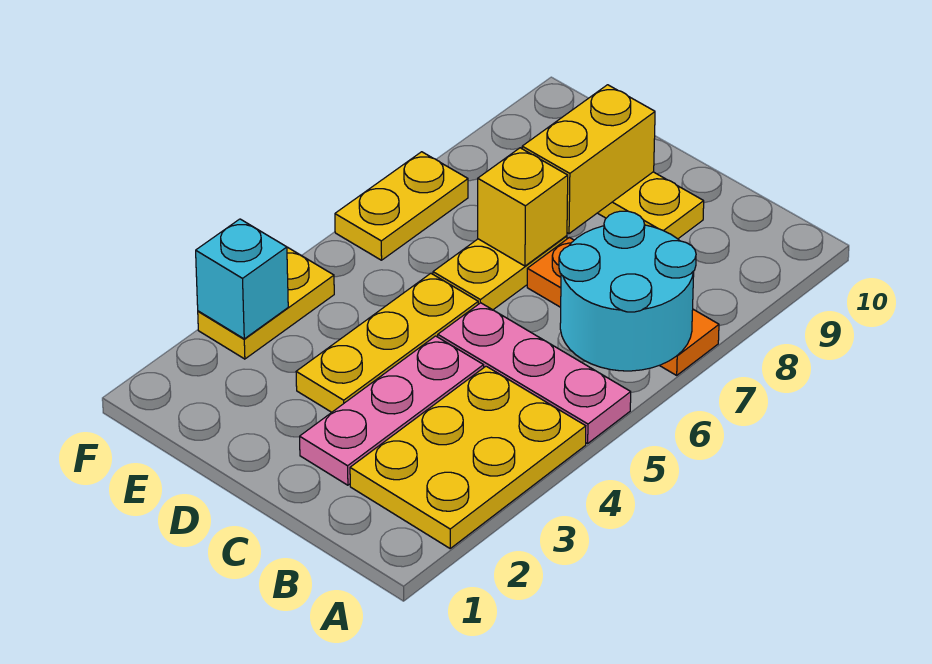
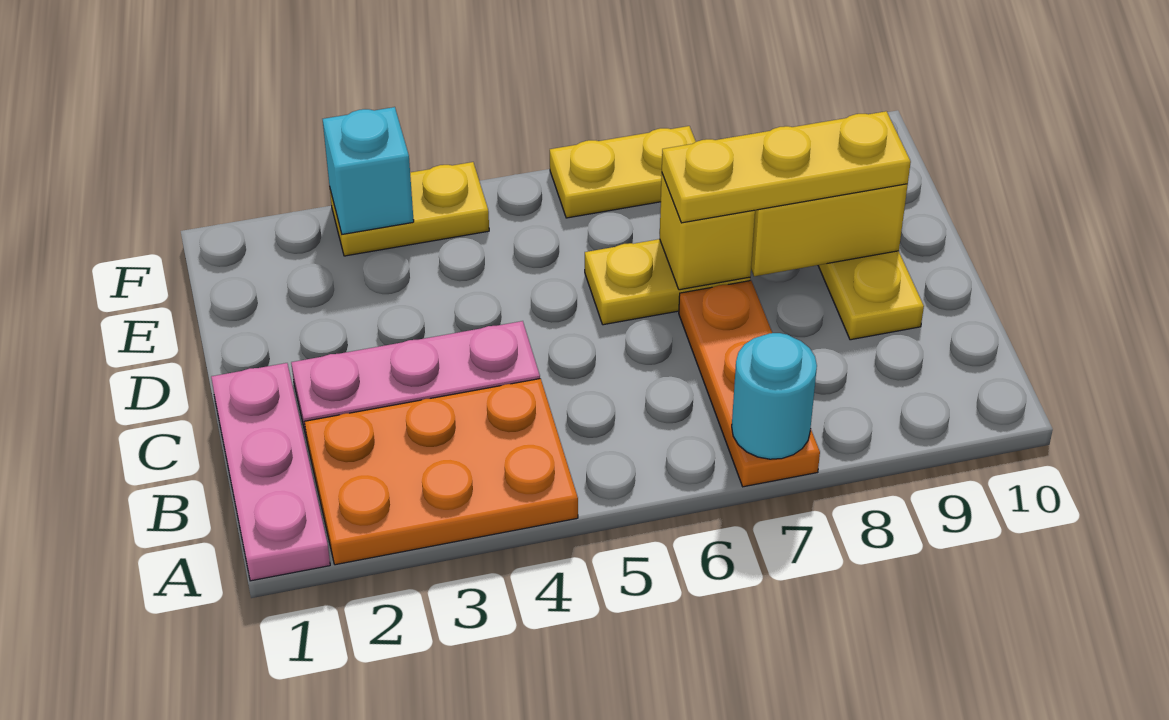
yellow 2x3 plate [350,366,586,548] -> orange 2x3 plate [305,379,578,565]
pink 1x3 plate [438,303,631,443] -> pink 1x3 plate moved to [211,363,330,581]
cyan 2x2 round brick [559,211,696,371] -> cyan 1x1 round brick [732,333,817,459]
yellow 1x3 plate [296,273,478,412] -> yellow 1x3 plate moved to [662,111,911,223]

